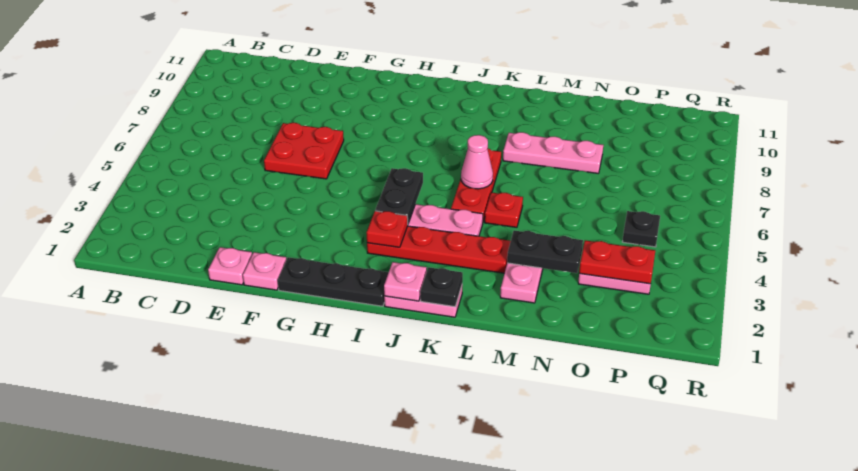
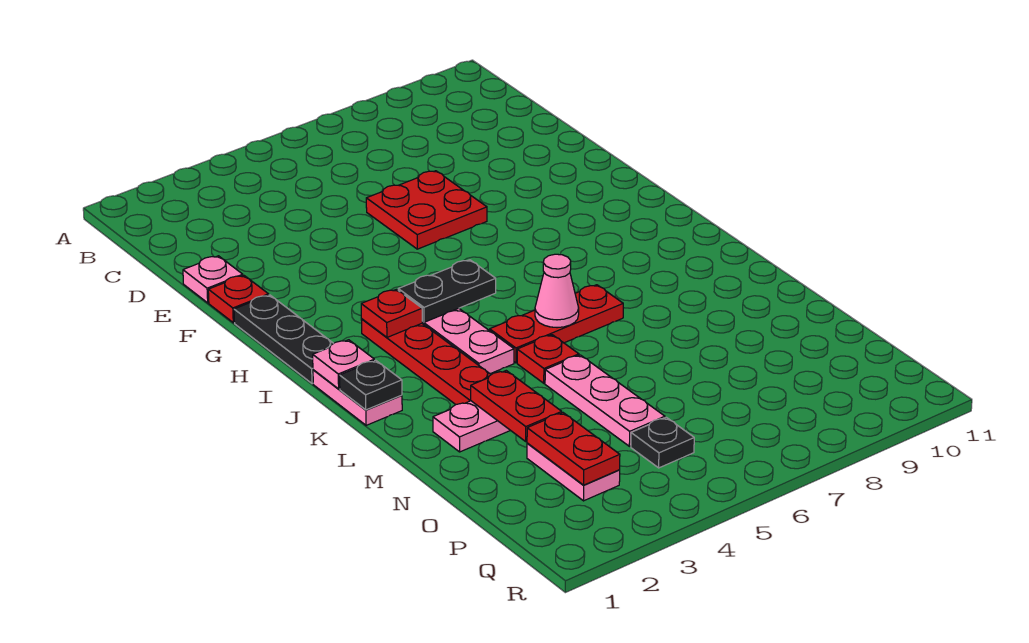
pink 1x1 plate [243,252,286,290] -> red 1x1 plate [208,275,269,323]
pink 1x3 plate [503,132,603,173] -> pink 1x3 plate moved to [545,355,665,446]
black 1x2 plate [507,230,583,273] -> red 1x2 plate [471,371,562,442]

